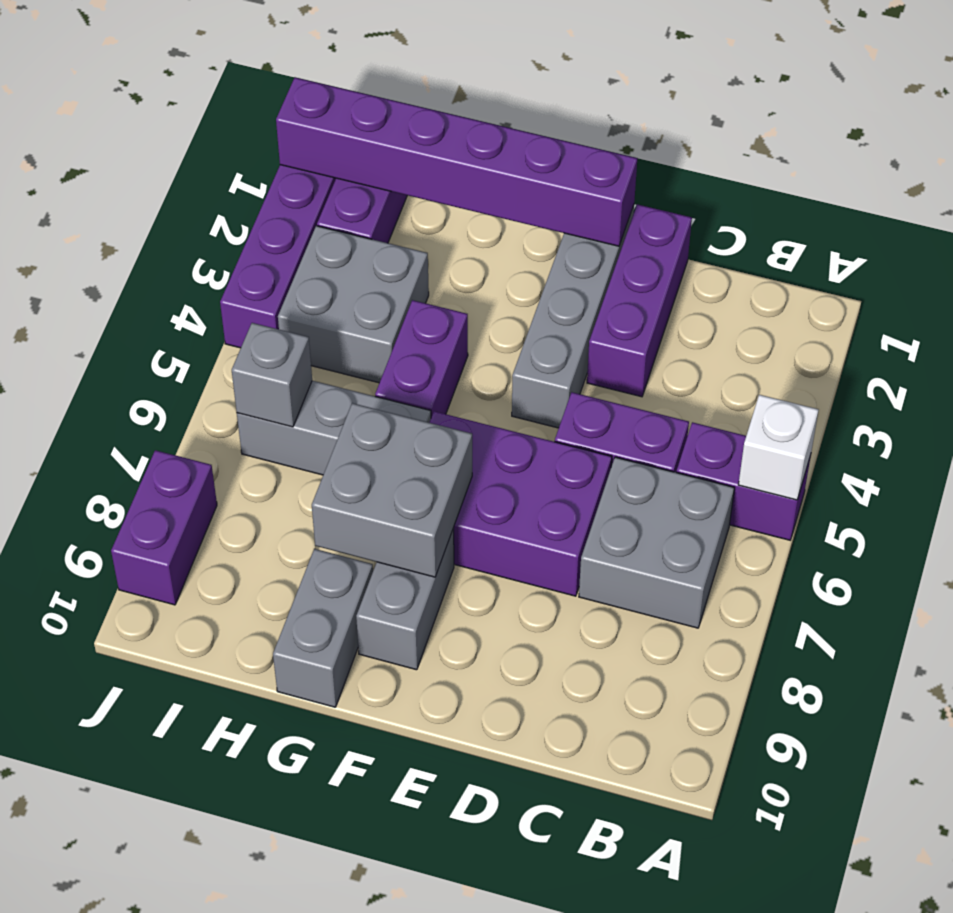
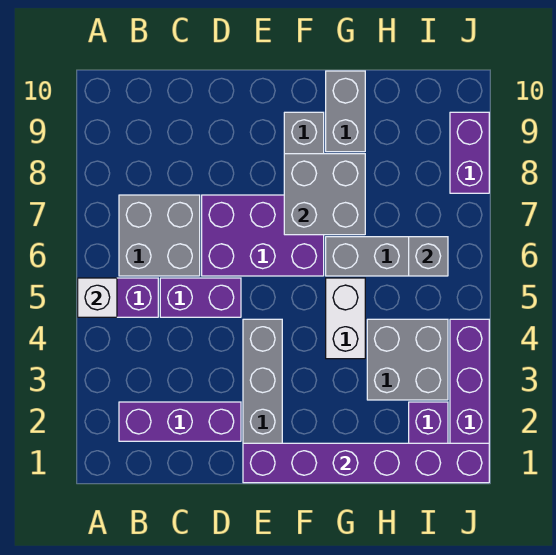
purple 1x3 brick [587,204,692,397] -> purple 1x3 brick turned to [119,402,241,441]
purple 1x2 brick [375,300,468,417] -> white 1x2 brick [326,278,365,359]

